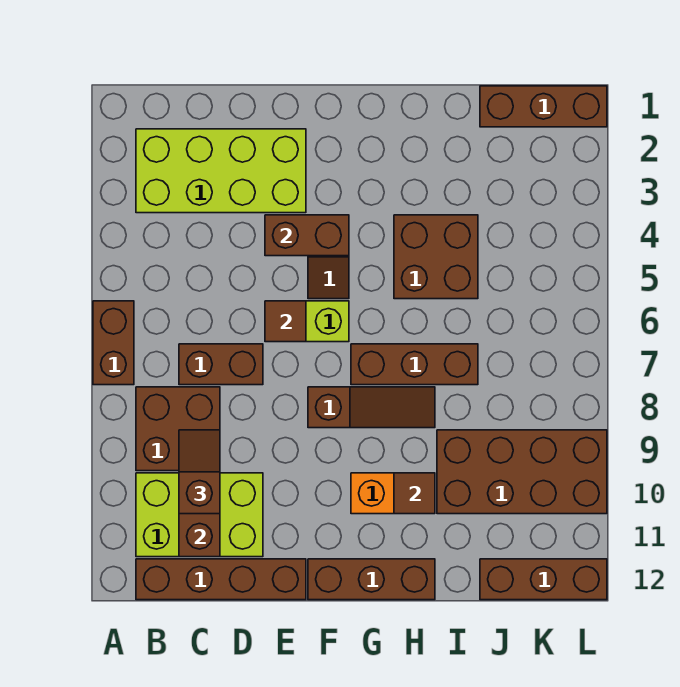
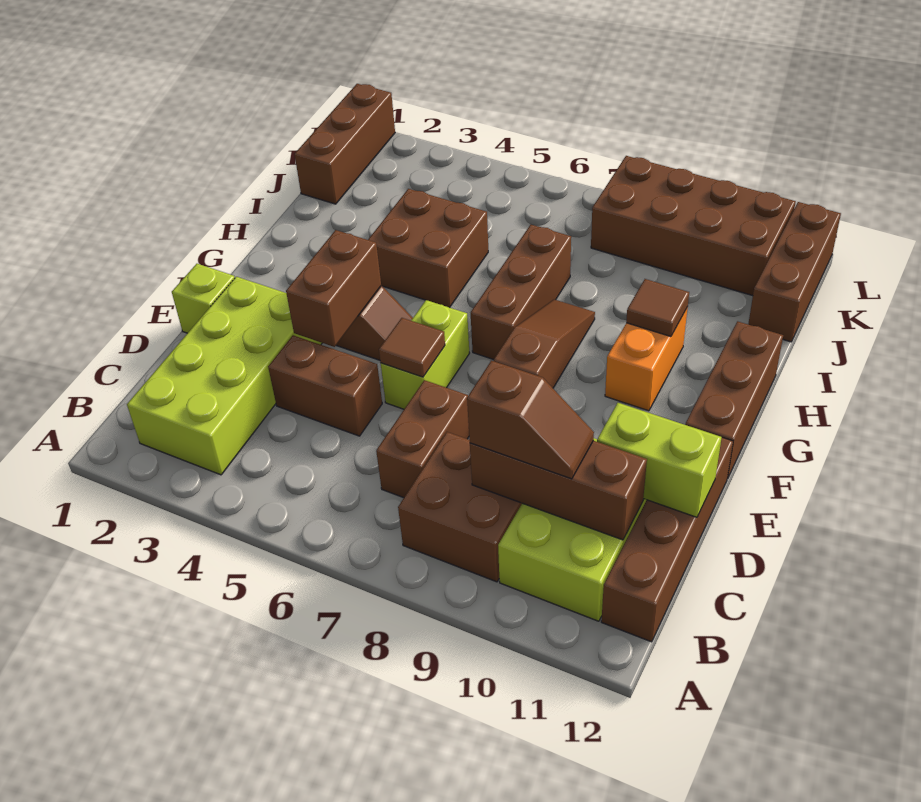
brown 1x2 brick [93,301,134,385] -> brown 1x2 brick moved to [268,335,382,436]
brown 1x2 slope [179,430,220,514] -> brown 1x2 slope turned to [467,361,594,479]
none -> lime 1x2 brick [597,403,722,517]
none -> lime 1x1 brick [172,264,235,333]
brown 2x4 brick [437,430,607,514] -> brown 2x4 brick turned to [591,156,796,296]

